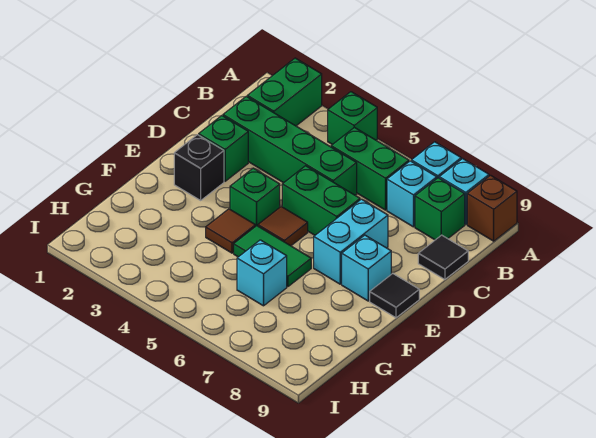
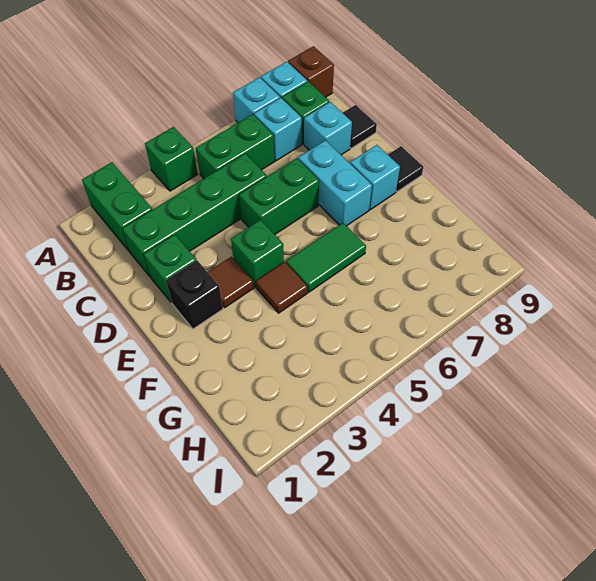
brown 1x1 tile [258,207,308,246] -> brown 1x1 tile moved to [208,257,254,307]
cyan 1x1 brick [237,240,287,306] -> cyan 1x1 brick moved to [304,102,352,155]

